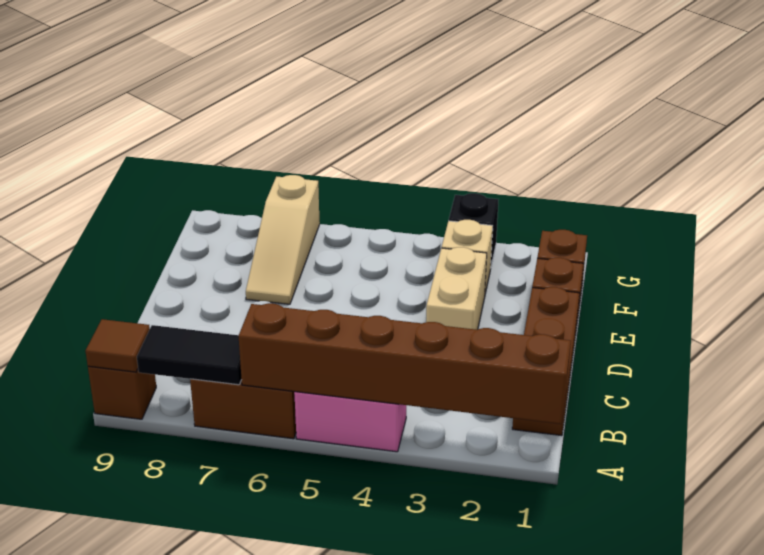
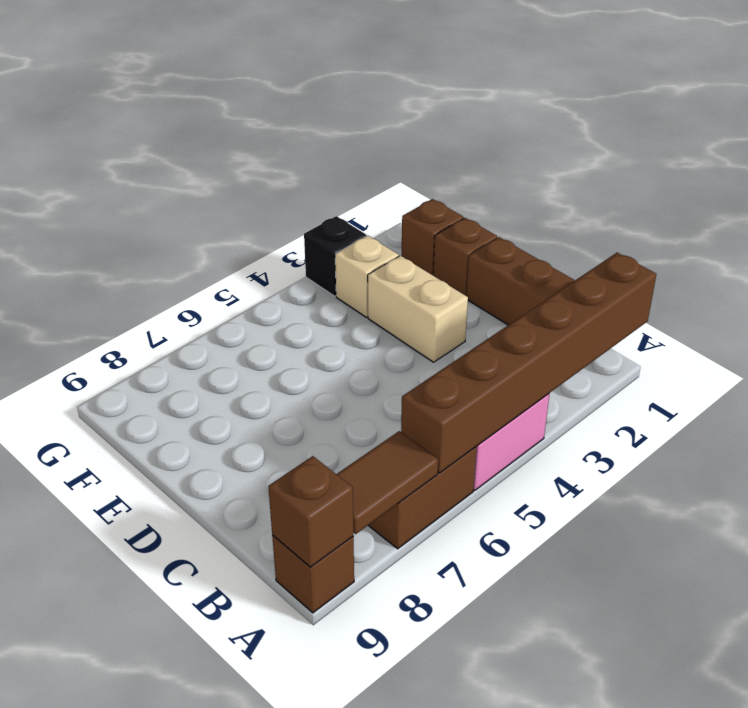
black 1x2 tile [137,325,242,385] -> brown 1x2 tile [337,431,438,534]
brown 1x1 tile [86,319,150,372] -> brown 1x1 brick [268,456,354,567]
tan 1x3 slope [246,175,320,304] -> none

